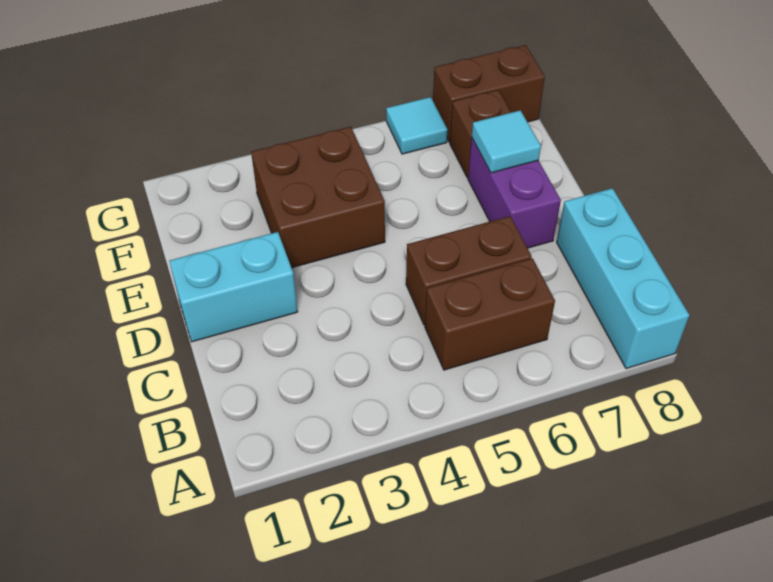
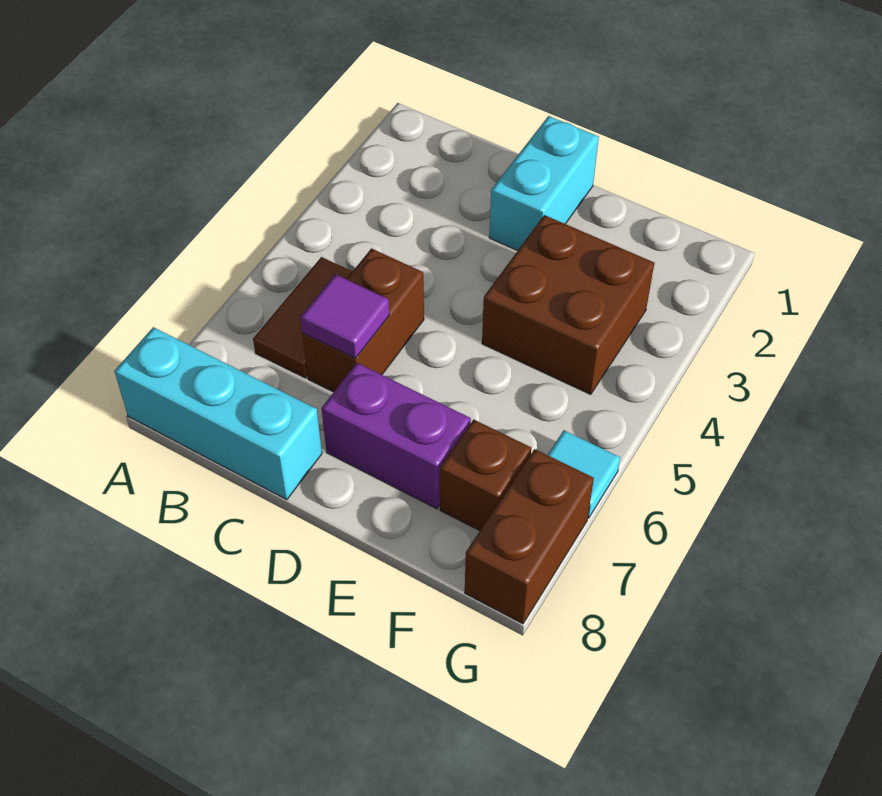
brown 1x2 brick [425,258,555,370] -> brown 1x2 tile [253,257,352,378]
none -> purple 1x1 tile [300,274,389,358]
cyan 1x1 tile [472,110,541,173] -> none

